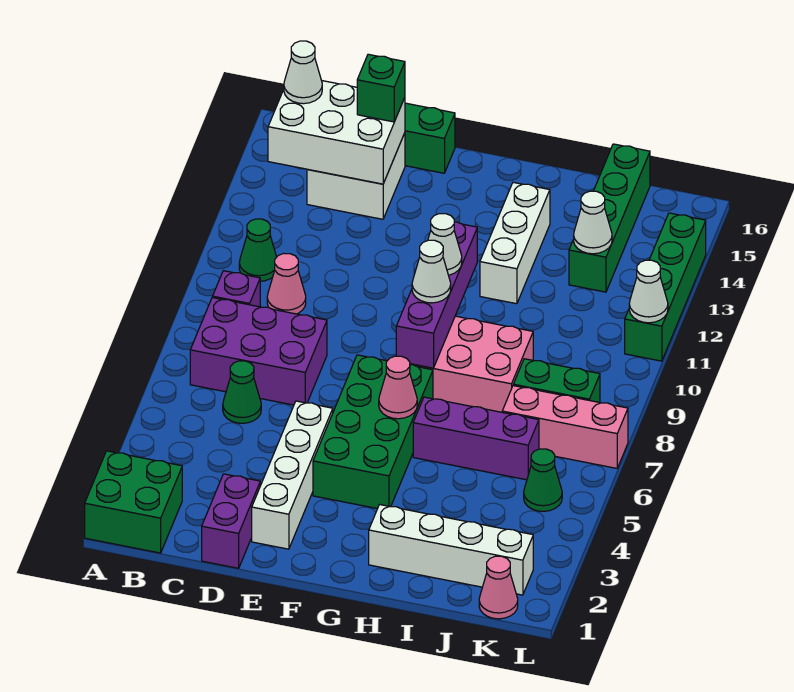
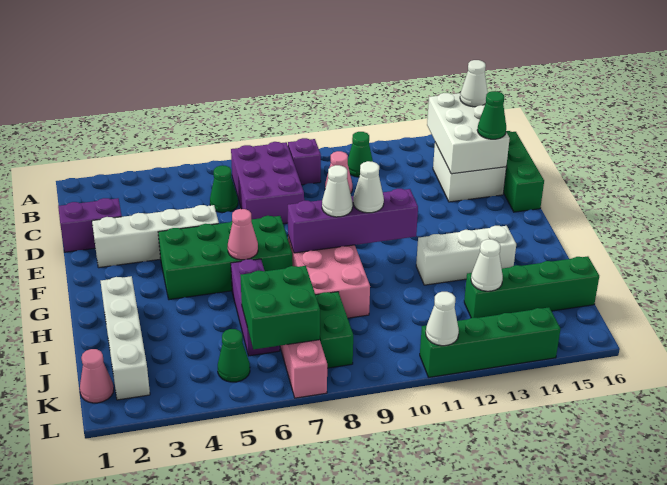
green 2x2 brick [85,451,182,553] -> green 2x2 brick moved to [240,266,320,349]
green 1x1 brick [357,54,405,122] -> green 1x1 cone [477,91,506,139]

